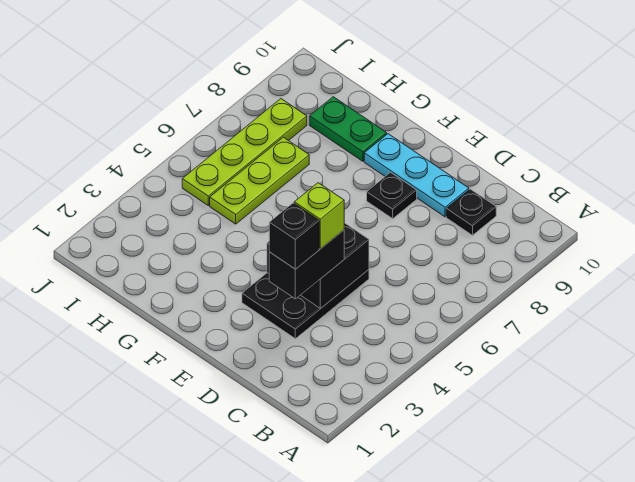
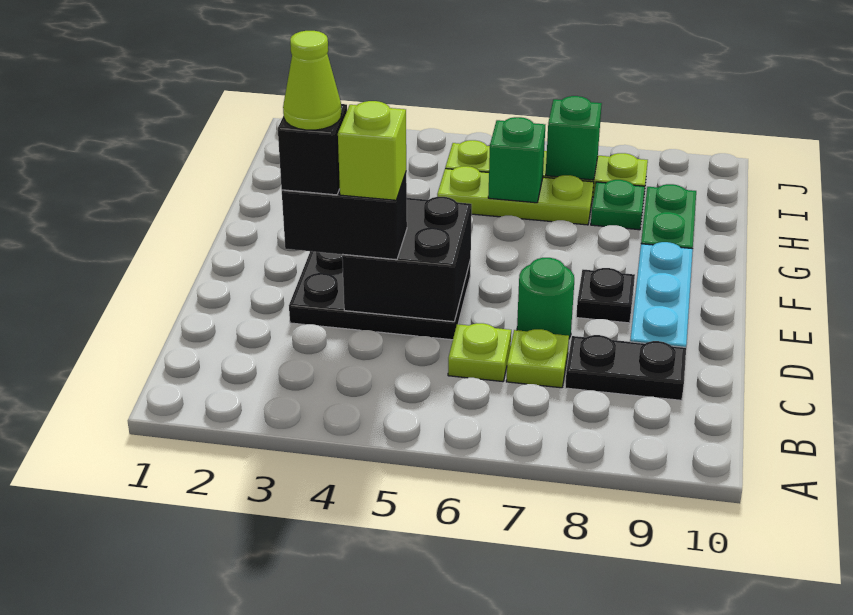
none -> lime 1x1 plate [448,323,511,382]
none -> lime 1x1 plate [506,329,569,388]
black 1x1 plate [446,189,496,235] -> black 1x2 plate [565,335,686,400]
none -> lime 1x1 cone [283,31,341,130]
none -> green 1x1 round brick [517,258,574,338]
none -> green 1x1 brick [488,117,545,203]
none -> green 1x1 plate [591,180,645,230]
none -> green 1x1 brick [546,96,602,180]

